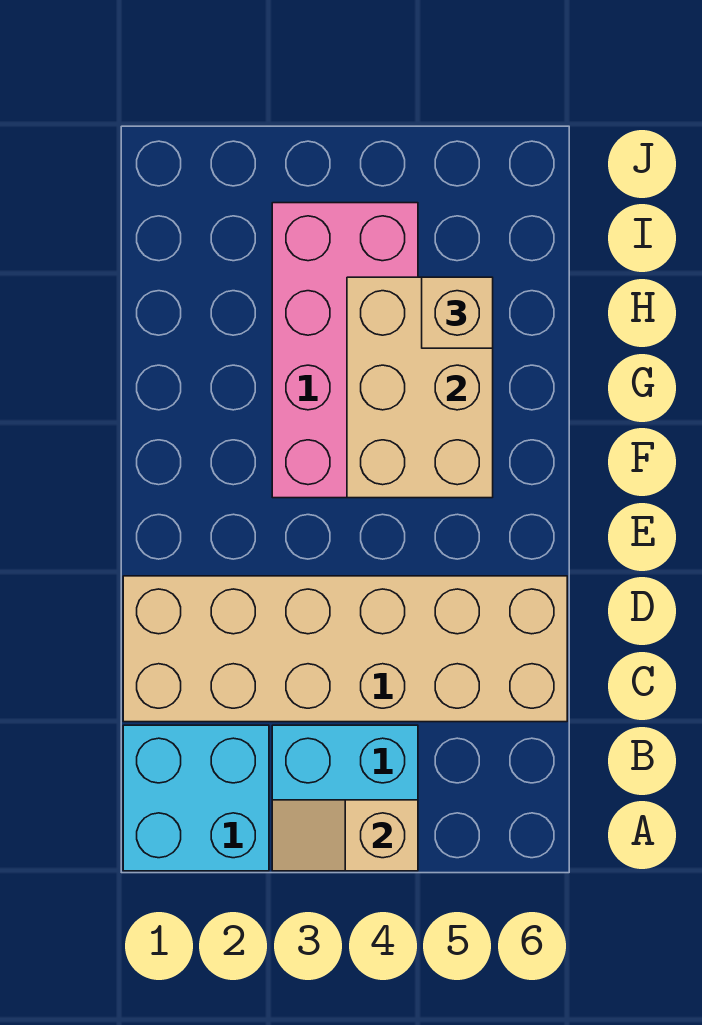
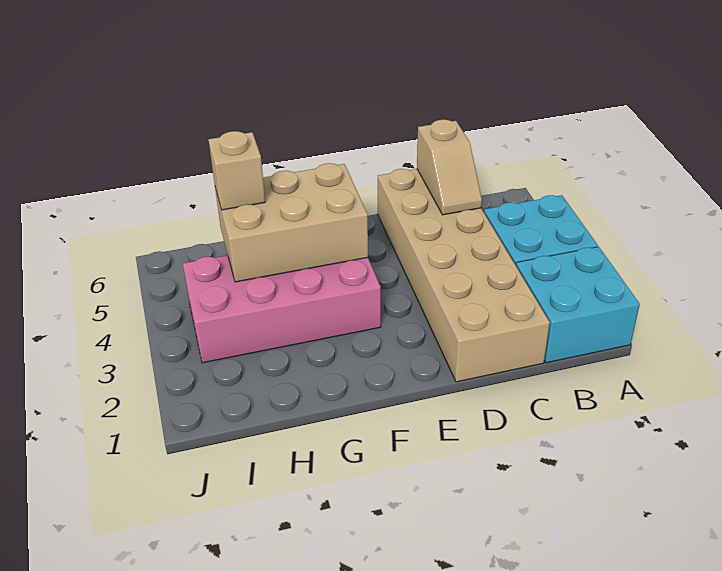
tan 1x2 slope [272,800,418,871] -> tan 1x2 slope moved to [417,120,482,215]

